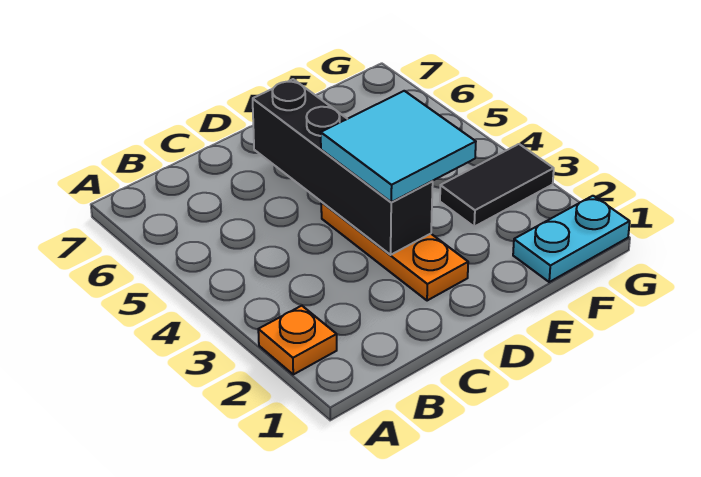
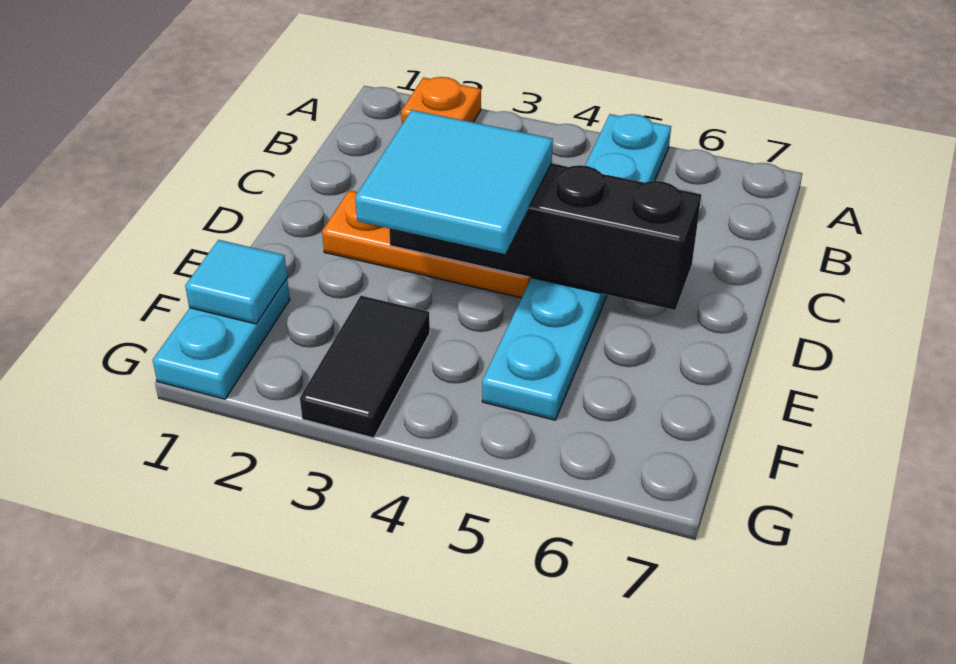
none -> cyan 1x6 plate [482,114,671,420]
none -> cyan 1x1 tile [185,240,287,324]

